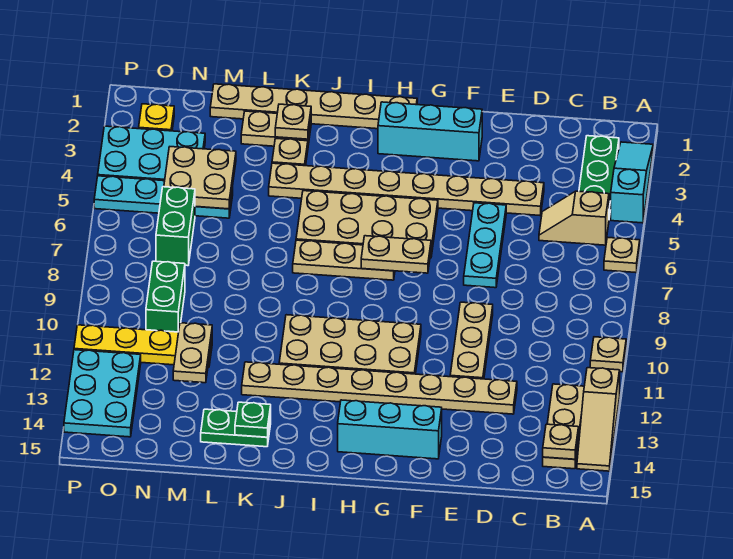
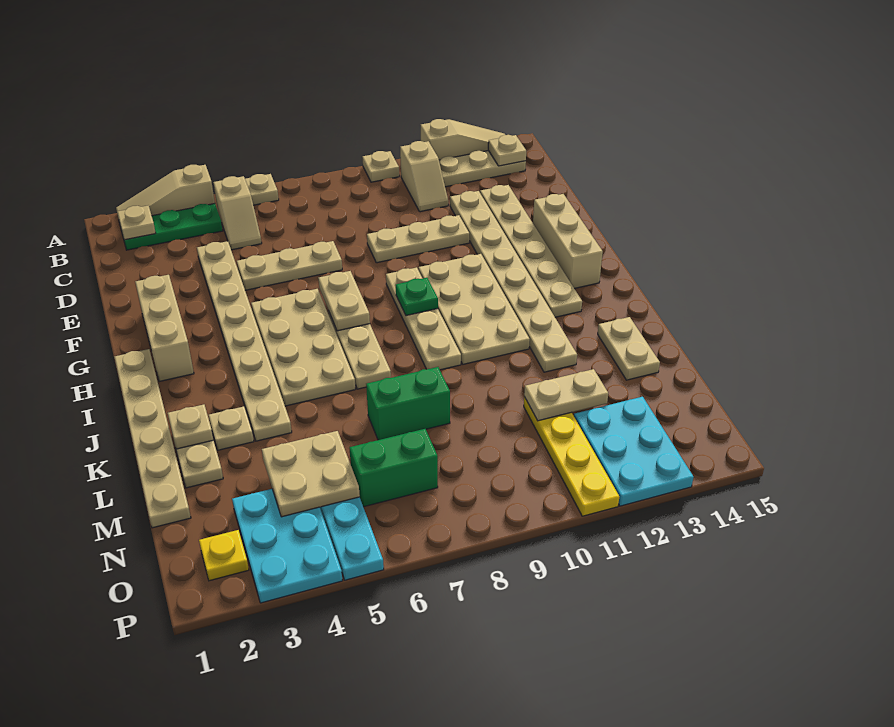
cyan 1x3 slope [611,142,653,223] -> tan 1x3 slope [116,165,215,222]
none -> tan 1x1 plate [118,206,156,240]
none -> tan 1x2 slope [400,141,448,212]
none -> tan 1x6 plate [480,185,582,317]
cyan 1x3 plate [464,203,506,288] -> tan 1x3 plate [237,241,342,290]
cyan 1x3 brick [378,102,482,161] -> tan 1x3 brick [135,275,194,382]
cyan 1x3 brick [338,400,442,459] -> tan 1x3 brick [533,194,603,289]
none -> tan 1x4 plate [386,267,461,370]
green 1x2 plate [201,409,271,447] -> tan 1x2 plate [598,317,660,380]
green 1x1 plate [235,402,271,437] -> green 1x1 plate moved to [396,278,438,316]
green 1x2 brick [146,261,185,332] -> green 1x2 brick moved to [366,367,450,440]
cyan 2x3 plate [64,350,141,437] -> cyan 2x3 plate turned to [574,397,693,506]

